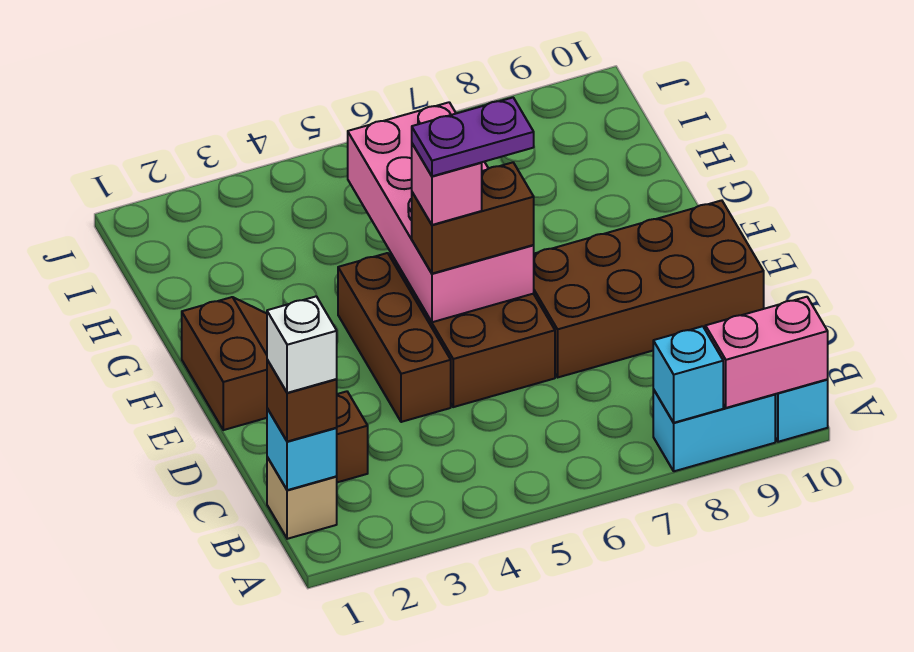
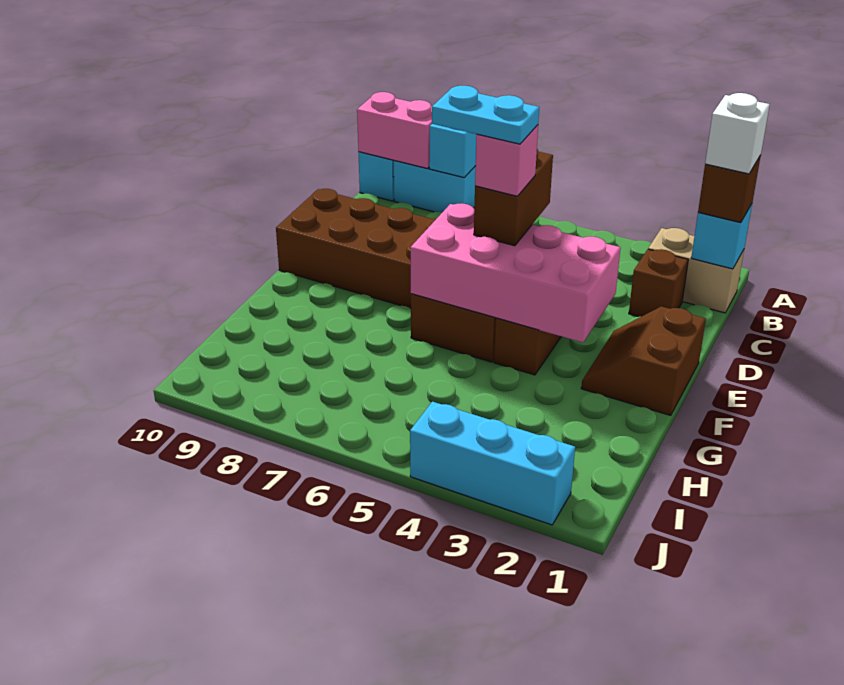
tan 1x1 brick [267,457,337,539] -> tan 1x2 brick [648,228,744,313]
pink 2x4 brick [348,102,534,322] -> pink 2x4 brick turned to [410,203,621,342]
brown 1x2 brick [412,162,534,274] -> brown 1x2 brick turned to [474,149,553,246]
purple 1x2 plate [412,98,534,176] -> cyan 1x2 plate [432,86,539,144]
none -> cyan 1x3 brick [410,402,575,525]

